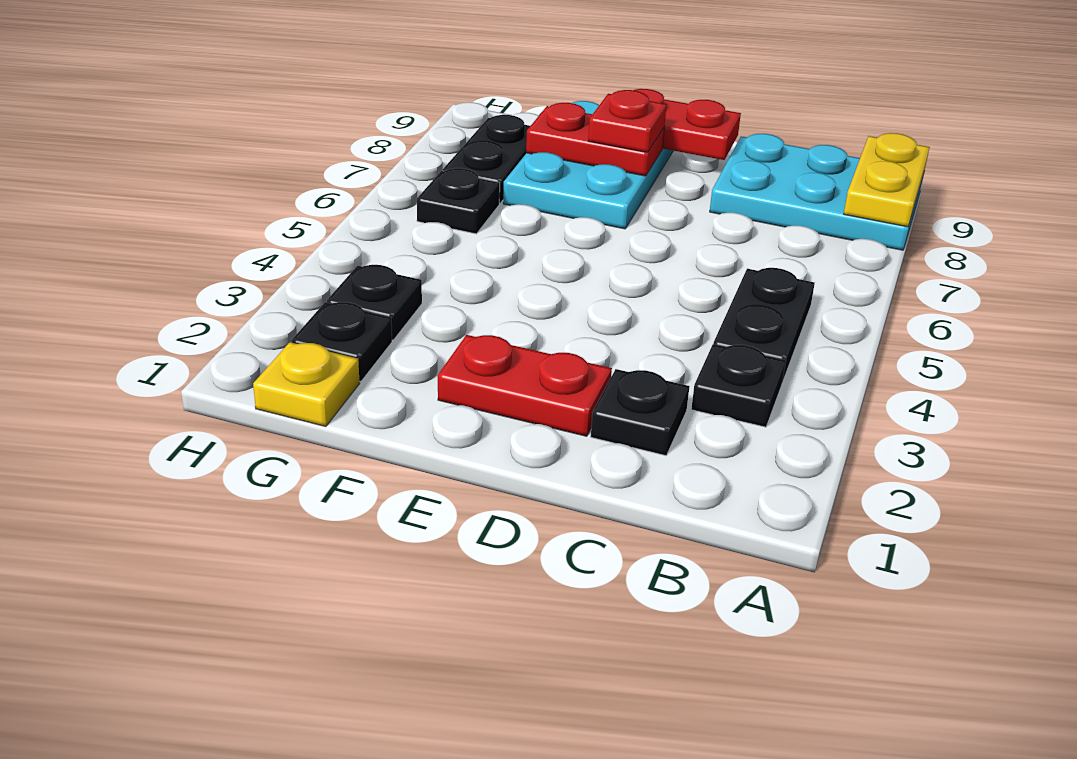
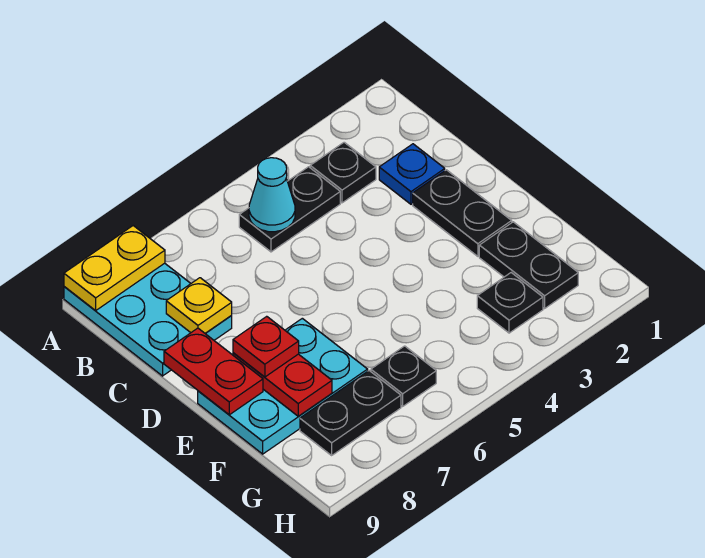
none -> cyan 1x1 cone [249,158,295,232]
black 1x1 plate [591,369,689,456] -> blue 1x1 plate [379,144,445,204]
red 1x2 plate [438,335,612,436] -> black 1x2 plate [413,170,512,256]
yellow 1x1 plate [253,342,360,427] -> yellow 1x1 plate moved to [166,278,232,333]
black 1x1 plate [291,302,392,381] -> black 1x2 plate [479,222,578,308]

